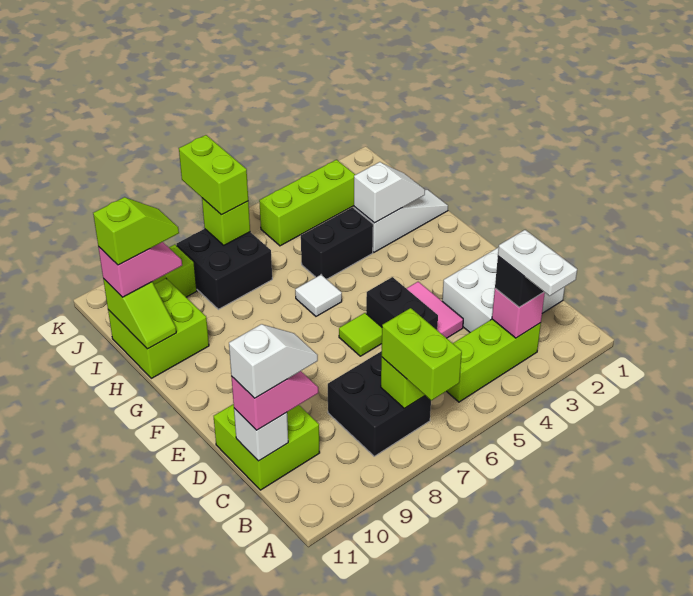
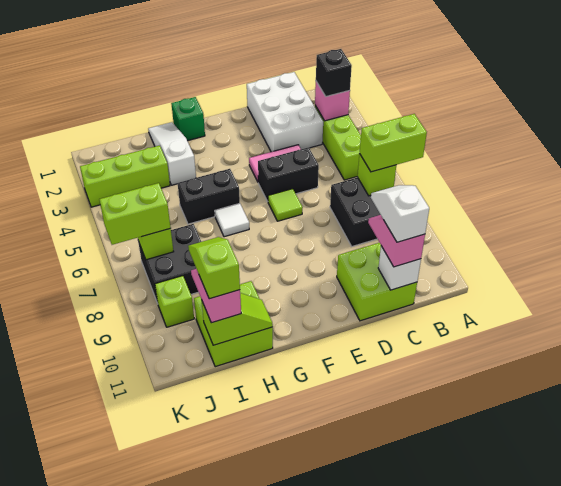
white 1x2 plate [498,230,577,296] -> none
none -> green 1x1 brick [171,97,205,141]
white 1x2 slope [354,162,425,223] -> none
black 1x2 brick [301,207,373,279] -> black 1x2 brick turned to [178,169,240,224]
lime 1x3 brick [259,160,355,246] -> lime 1x3 brick turned to [80,146,170,207]

